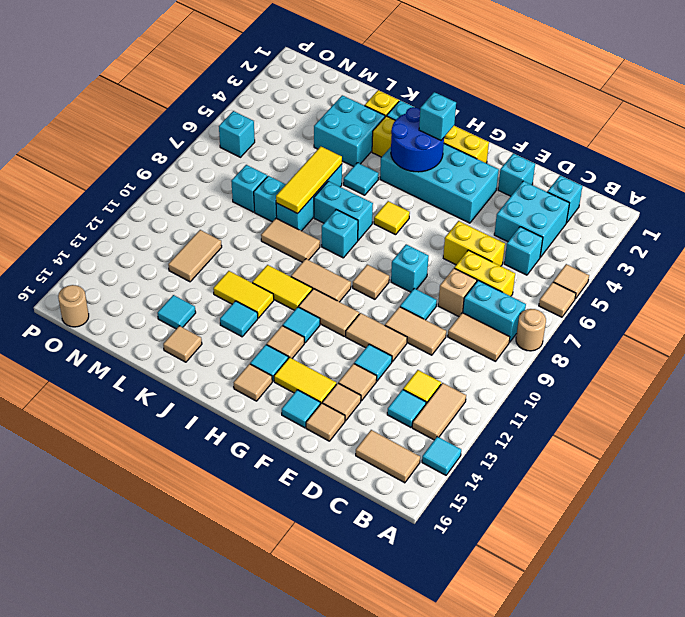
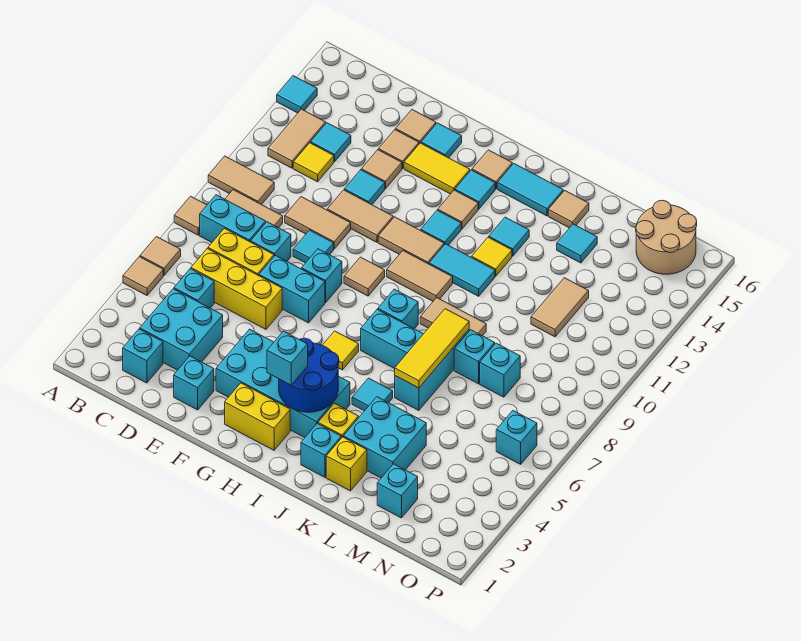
tan 1x1 round brick [516,309,546,351] -> tan 1x1 tile [174,196,207,235]
tan 1x2 tile [356,430,420,483] -> tan 1x2 tile moved to [208,156,274,205]
yellow 1x2 brick [443,221,505,266] -> yellow 1x3 brick [191,249,282,329]
tan 1x1 brick [438,268,477,317] -> cyan 1x1 brick [251,222,291,261]
none -> cyan 1x2 brick [259,255,325,323]
yellow 1x2 tile [252,265,312,310] -> cyan 1x2 tile [429,244,495,296]
none -> cyan 1x2 tile [497,164,563,216]
yellow 1x2 tile [213,271,274,318] -> yellow 1x1 tile [472,237,512,276]
none -> cyan 1x1 brick [377,464,418,518]
tan 1x1 round brick [58,285,89,327] -> tan 2x2 round brick [636,200,697,274]

